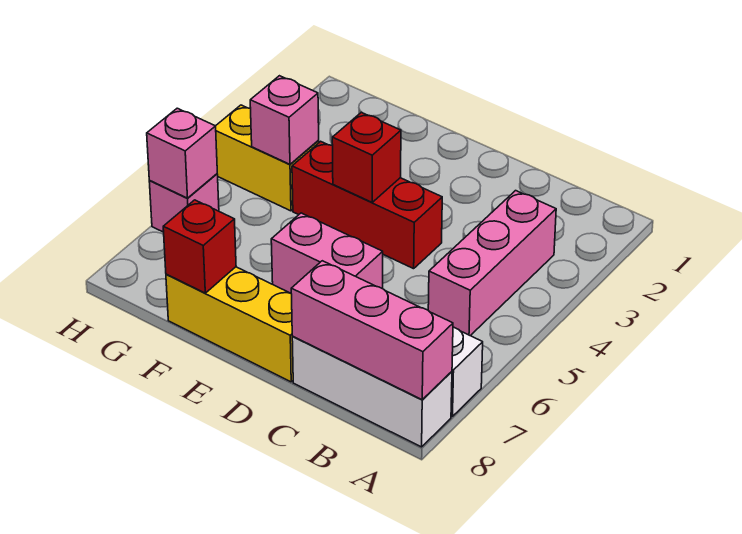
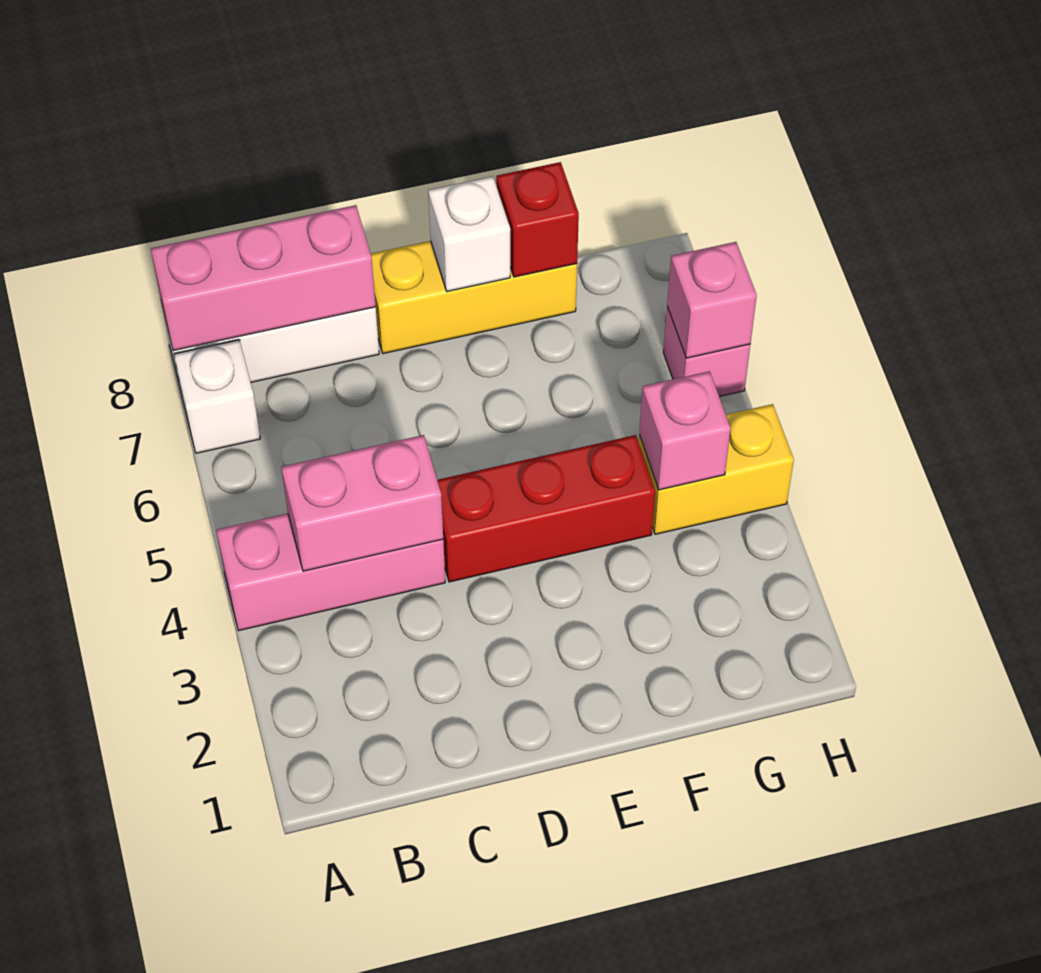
pink 1x3 brick [428,191,556,336] -> pink 1x3 brick turned to [216,513,445,631]
pink 1x2 brick [271,213,383,293] -> pink 1x2 brick moved to [281,435,443,571]
red 1x1 brick [332,112,401,202] -> none
none -> white 1x1 brick [428,176,510,292]

